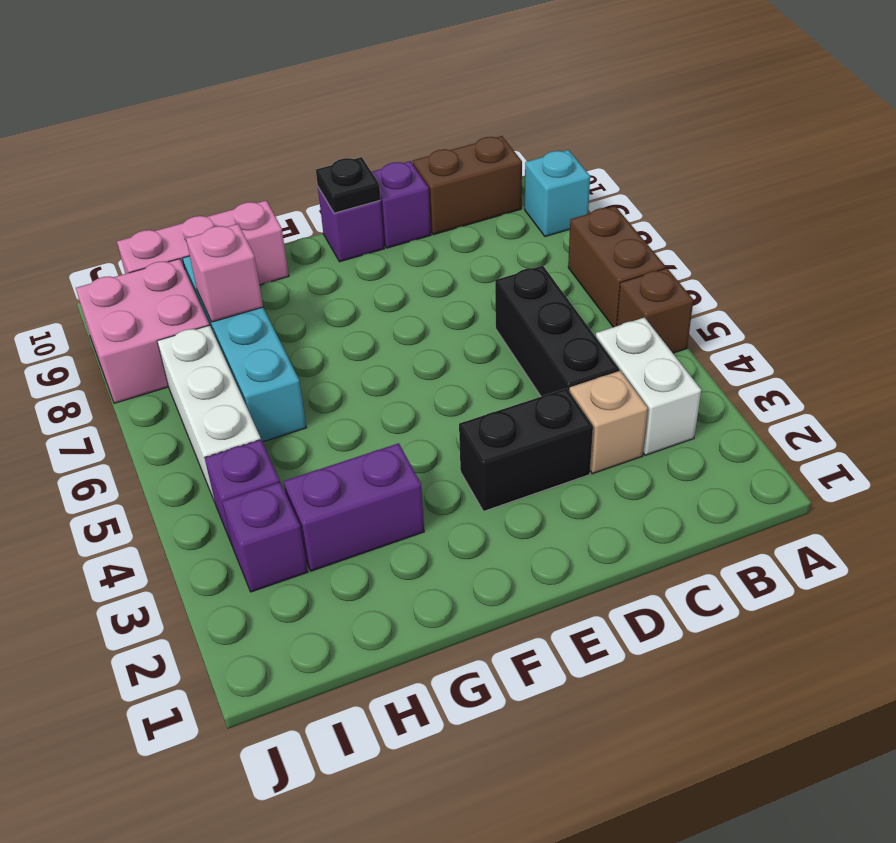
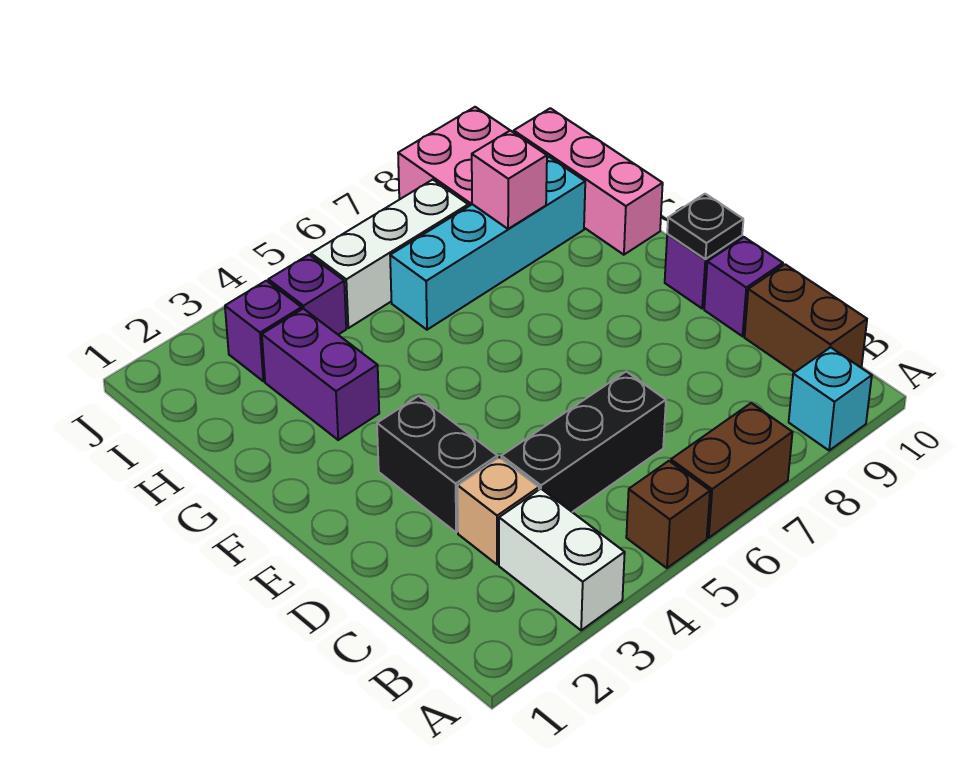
white 1x2 brick [596,318,701,455] -> white 1x2 brick turned to [499,489,625,630]

